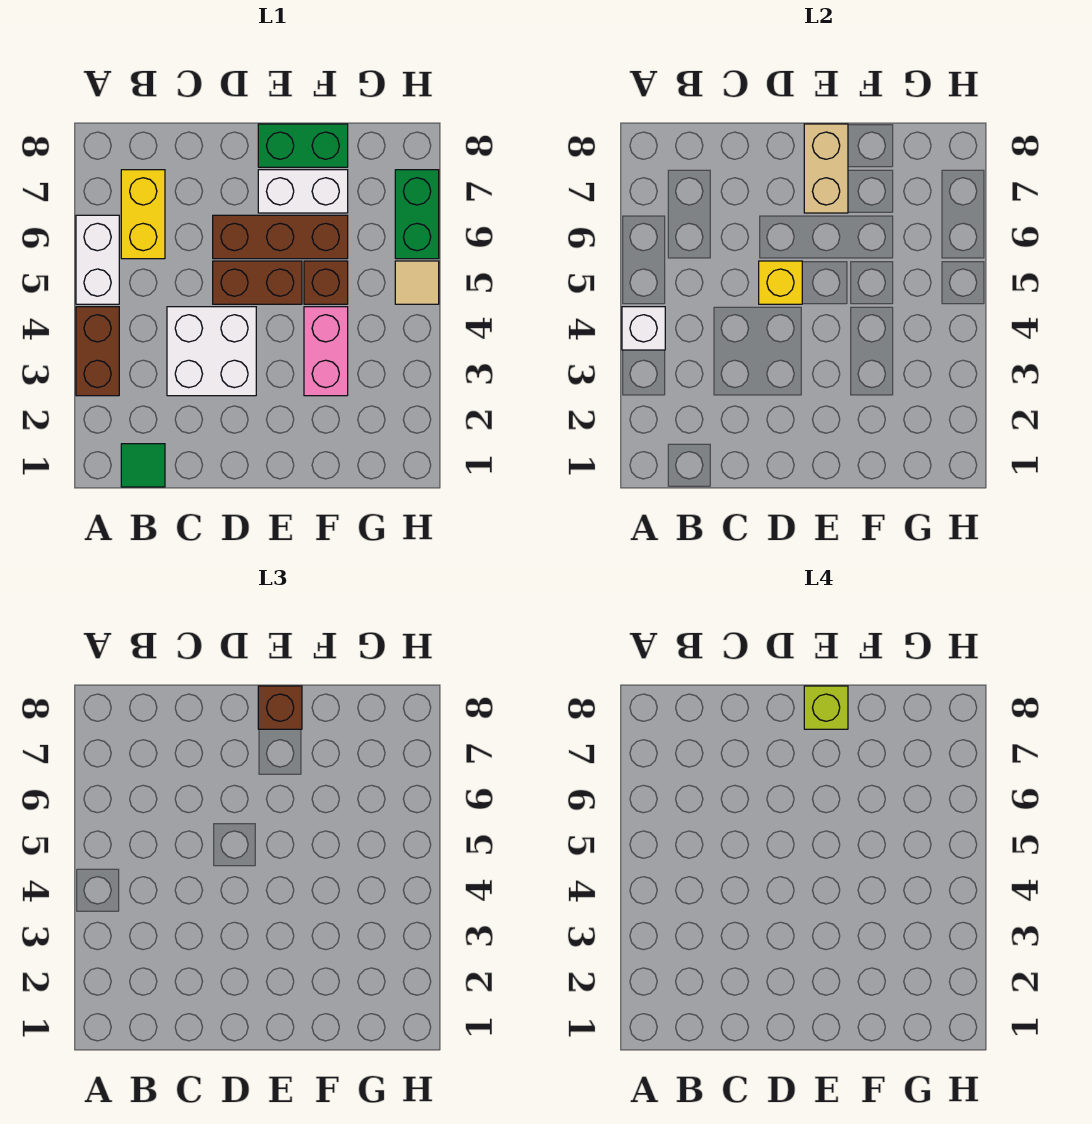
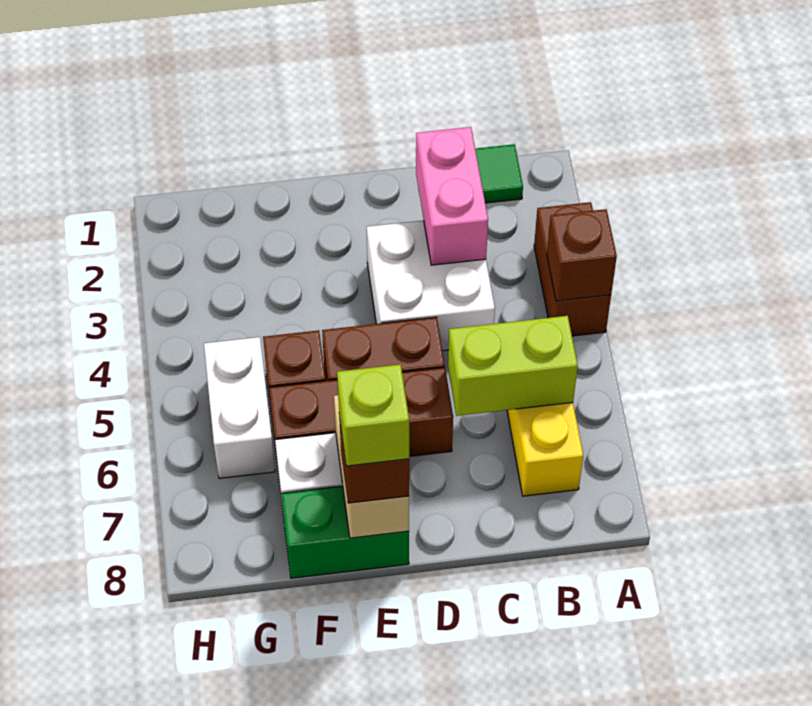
white 1x1 brick [622,307,665,350] -> brown 1x1 brick [547,209,617,301]
white 1x2 brick [76,215,119,304] -> white 1x2 brick moved to [204,337,275,478]
none -> lime 1x2 brick [448,316,578,416]
yellow 1x1 brick [759,261,802,304] -> none
pink 1x2 brick [304,307,348,396] -> pink 1x2 brick moved to [416,127,488,265]
tan 1x1 tile [395,261,439,304] -> none
green 1x2 brick [395,170,439,259] -> none

